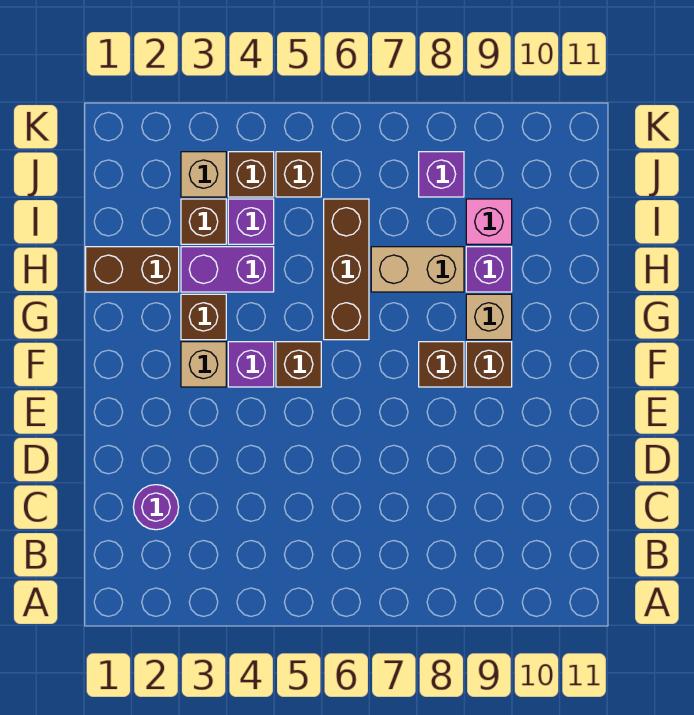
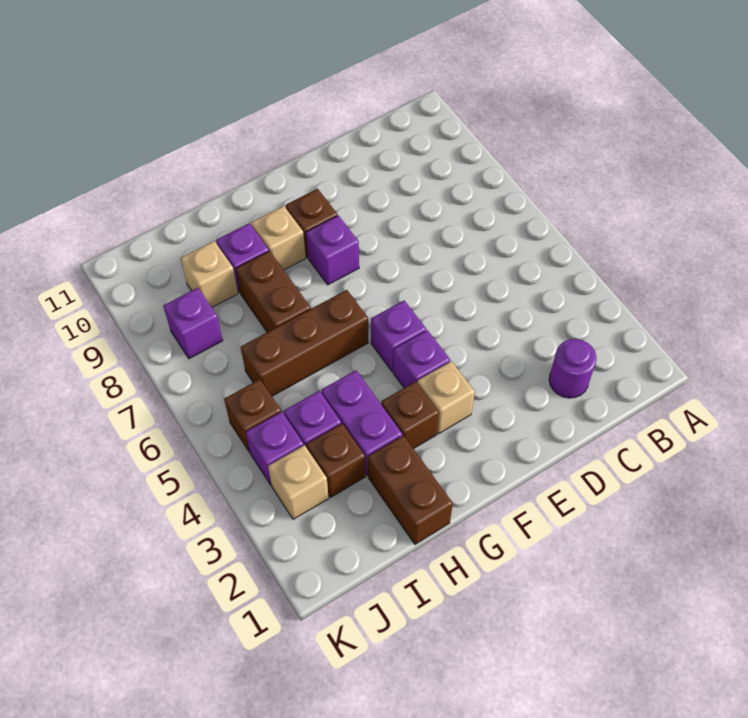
brown 1x1 brick [276,342,321,387] -> purple 1x1 brick [371,301,426,372]
brown 1x1 brick [419,342,464,387] -> purple 1x1 brick [306,215,359,285]
tan 1x2 brick [371,247,464,292] -> brown 1x2 brick [236,251,311,332]
pink 1x1 brick [466,199,512,244] -> tan 1x1 brick [181,241,238,307]
brown 1x1 brick [228,152,274,197] -> purple 1x1 brick [246,412,304,485]

